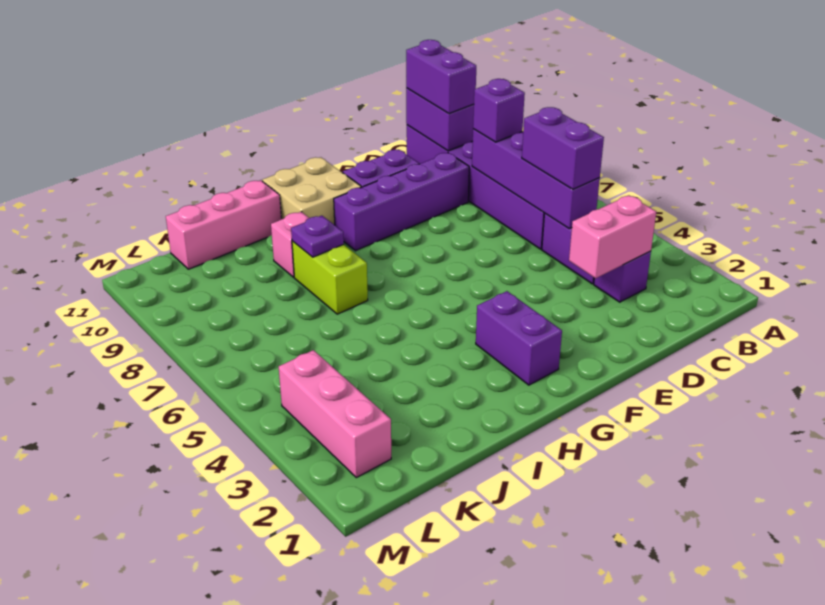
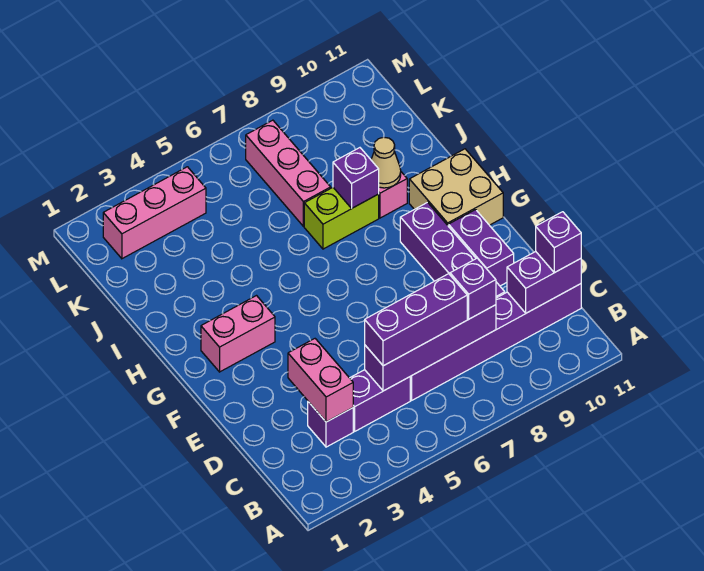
purple 1x2 brick [522,107,604,189] -> purple 1x3 brick [365,274,467,366]
purple 1x2 brick [406,40,476,114] -> purple 1x1 brick [536,212,581,273]
purple 1x2 brick [476,291,562,385] -> pink 1x2 brick [201,296,275,372]
purple 1x1 plate [291,216,344,257] -> purple 1x1 brick [333,148,379,208]
none -> tan 1x1 cone [371,137,401,188]
pink 1x3 brick [166,180,281,269] -> pink 1x3 brick moved to [246,120,331,226]

